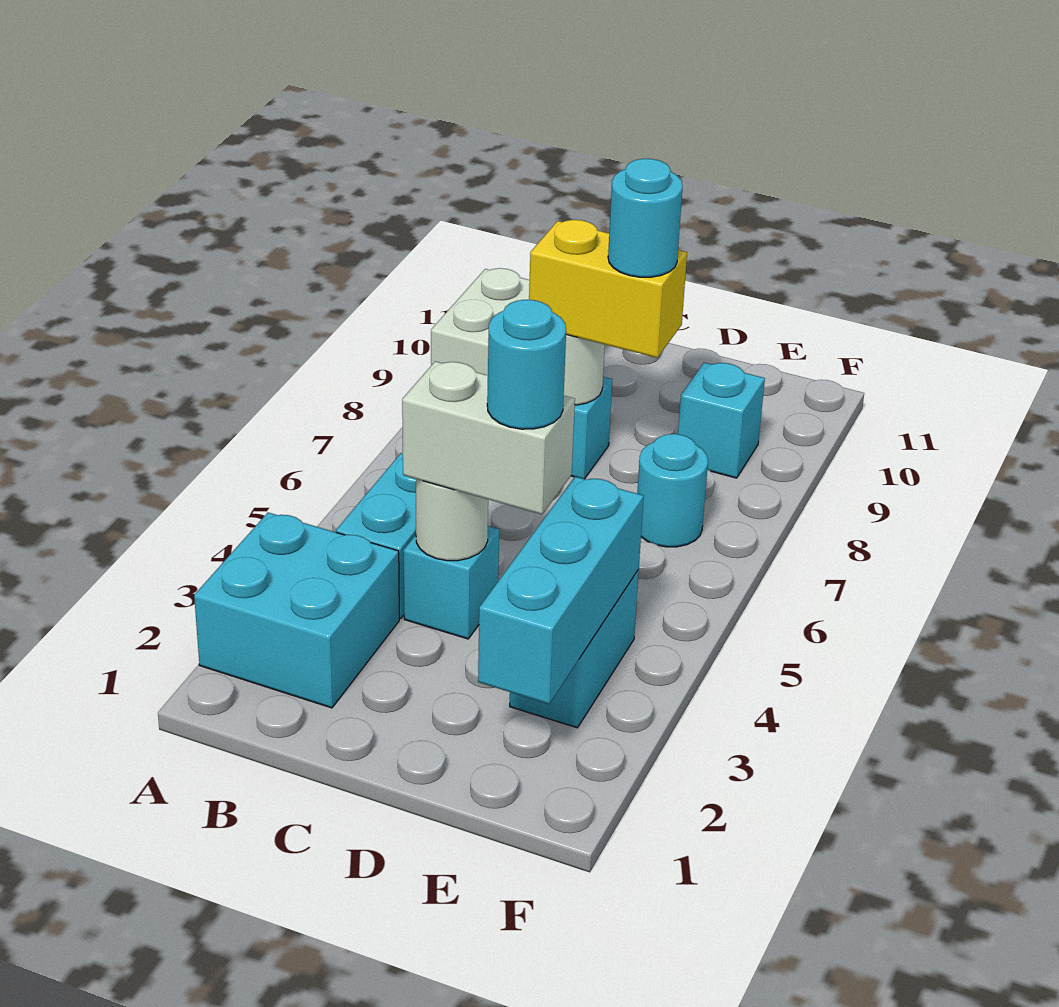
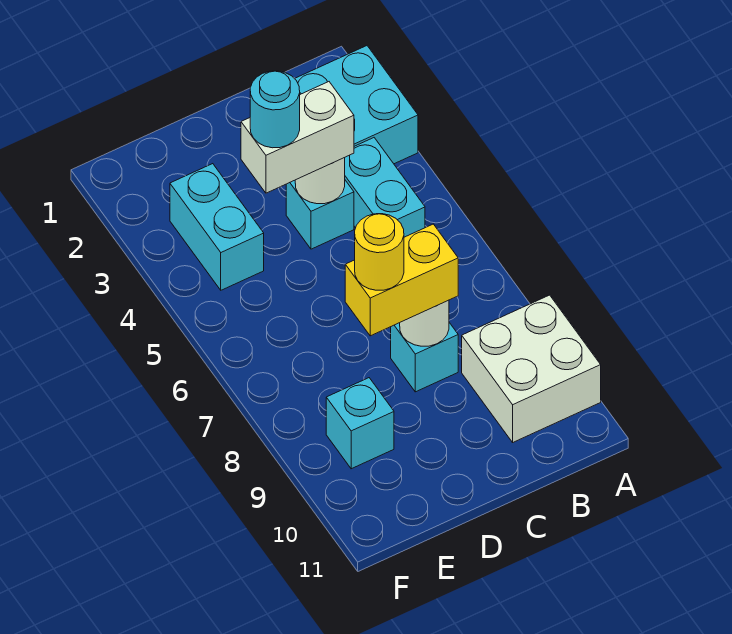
cyan 1x1 round brick [608,159,683,277] -> yellow 1x1 round brick [355,214,404,290]
cyan 1x3 brick [478,477,644,704] -> none
cyan 1x1 round brick [637,434,708,547] -> none

